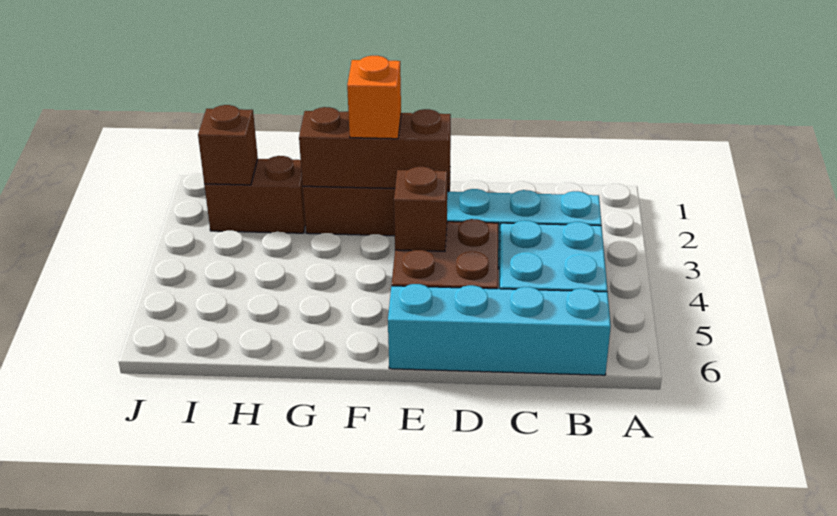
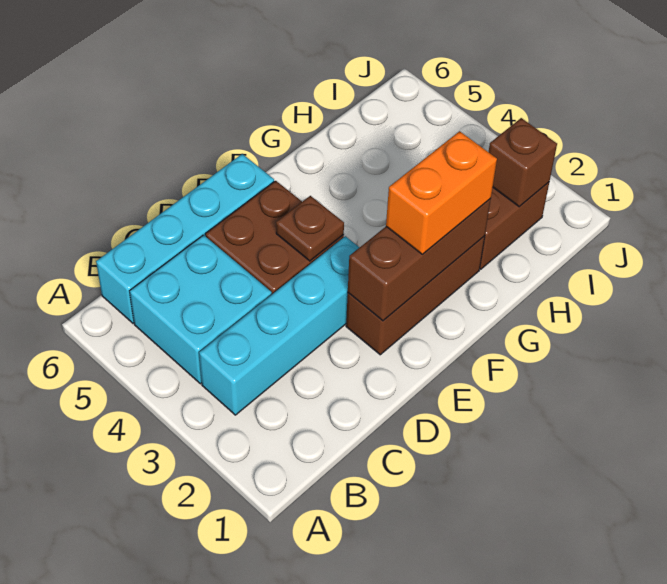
brown 1x1 brick [394,167,447,251] -> brown 1x1 plate [276,196,344,261]
orange 1x1 brick [347,56,401,139] -> orange 1x2 brick [386,131,497,254]

